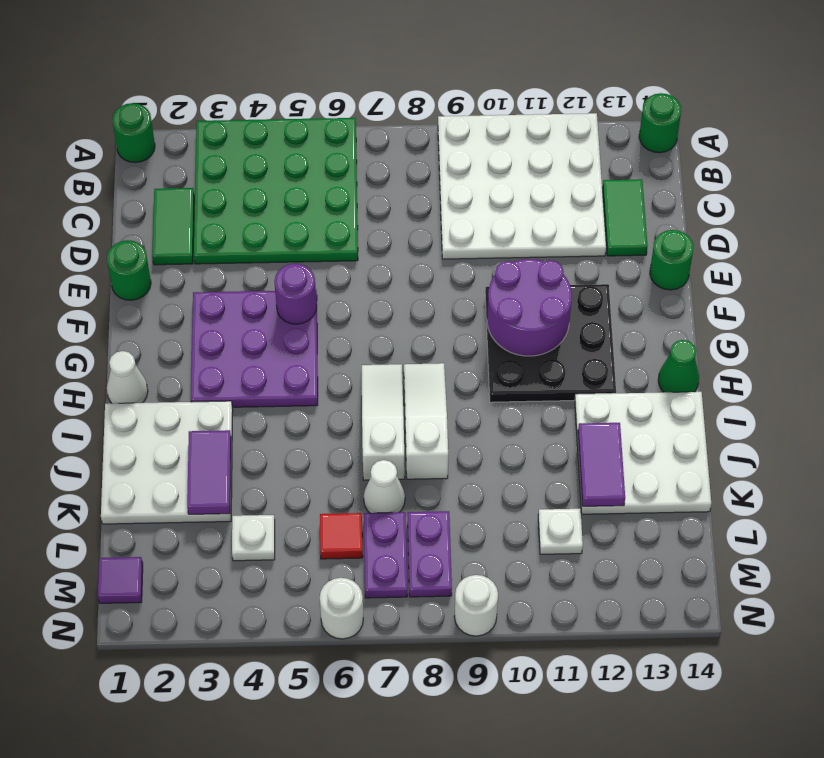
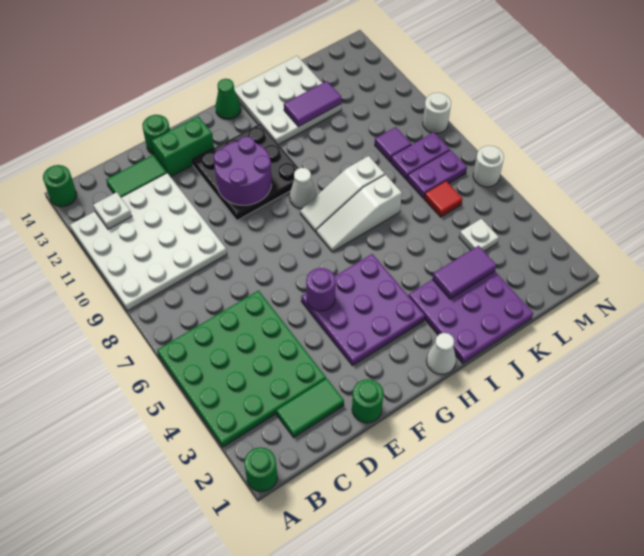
none -> green 1x2 brick [152,116,214,177]
white 3x3 plate [101,401,233,524] -> purple 3x3 plate [409,271,533,363]
white 1x1 cone [364,460,405,513] -> white 1x1 cone moved to [290,168,316,209]
white 1x1 plate [538,509,583,554] -> white 1x1 plate moved to [93,192,132,229]
purple 1x1 tile [98,557,143,603] -> purple 1x1 tile moved to [375,127,411,162]

